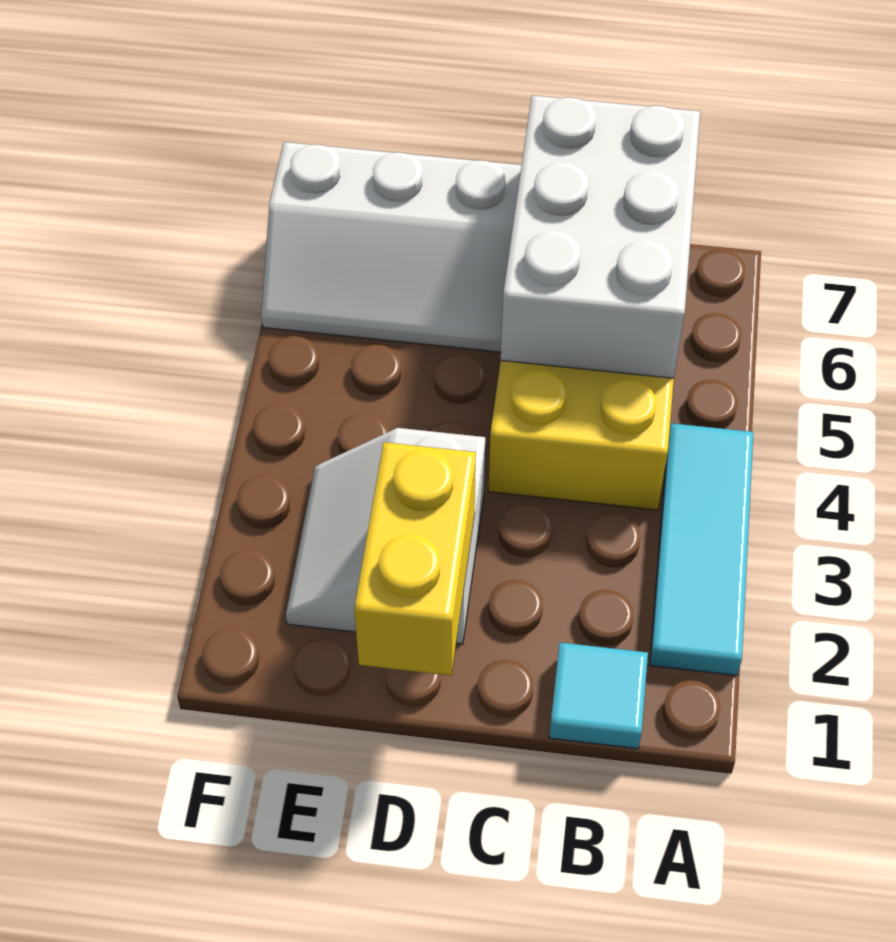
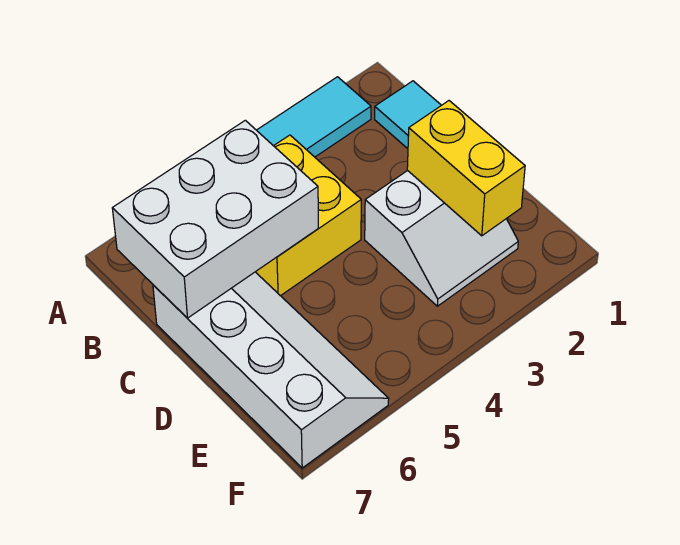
yellow 1x2 brick [354,442,476,676] -> yellow 1x2 brick turned to [407,101,525,236]

